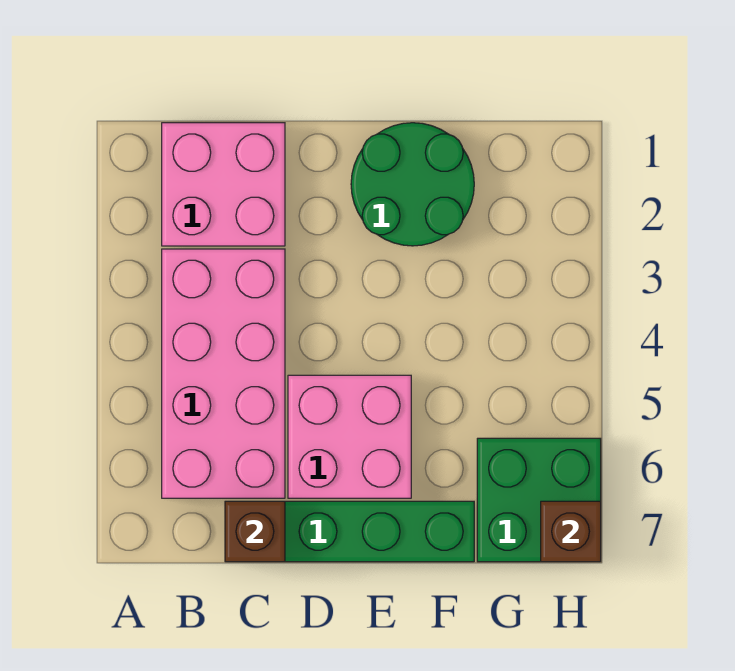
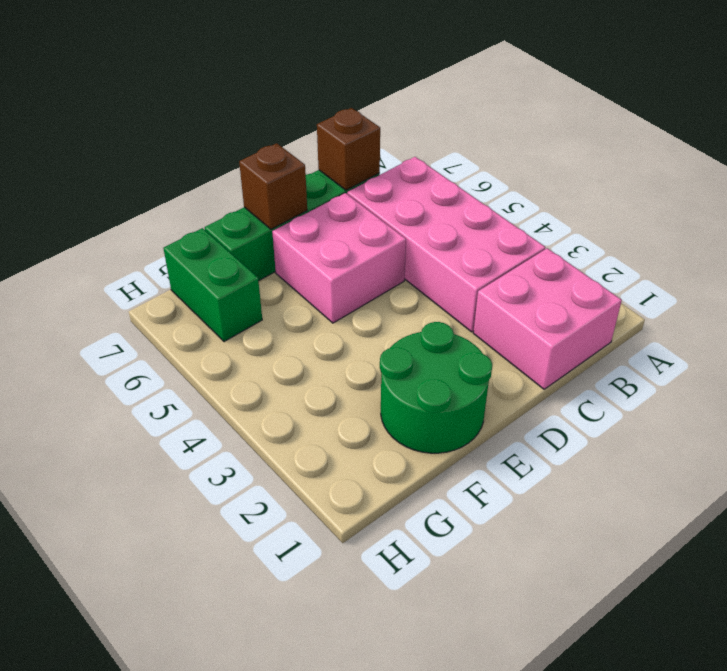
green 2x2 brick [477,438,601,562] -> green 1x2 brick [163,228,262,342]
brown 1x1 brick [541,501,601,562] -> brown 1x1 brick moved to [239,143,307,229]

